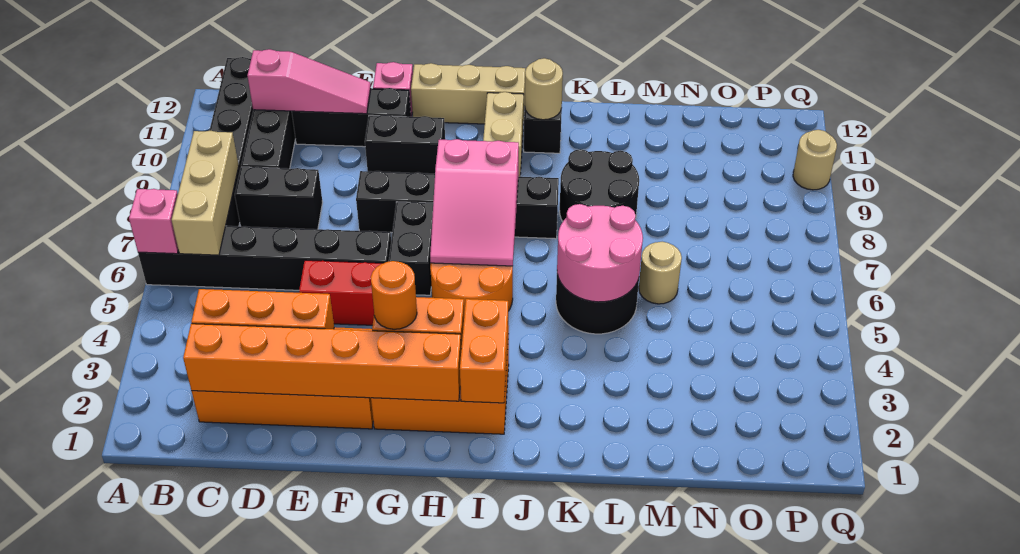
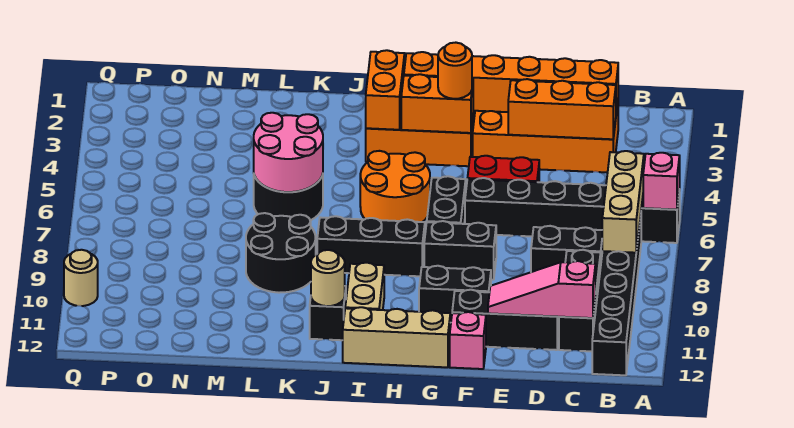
pink 2x3 slope [430,139,519,266] -> none
tan 1x1 round brick [639,242,682,304] -> none

